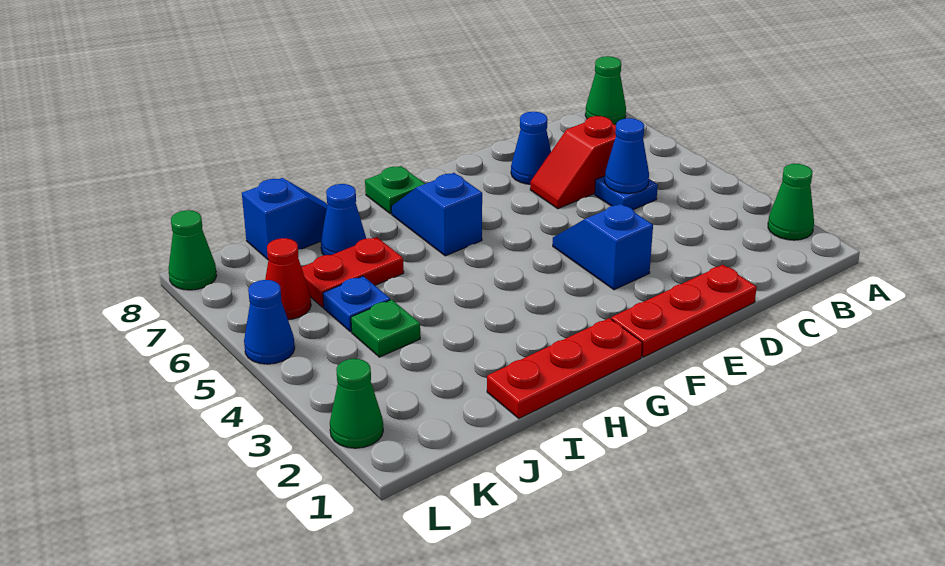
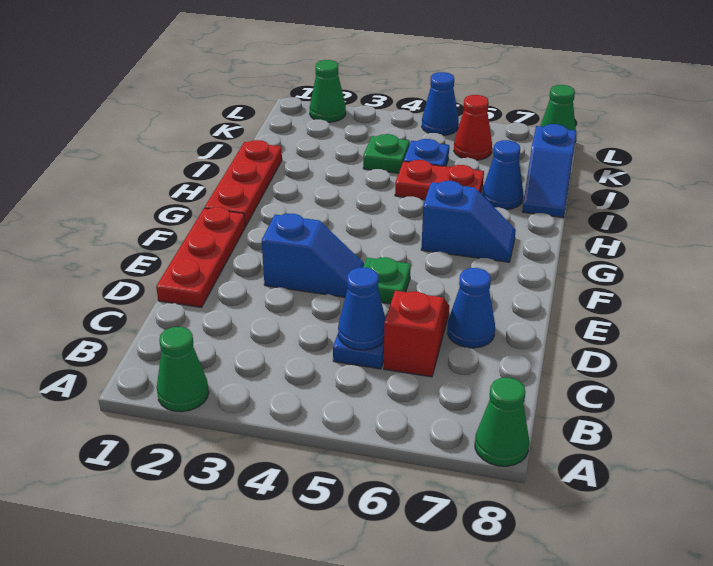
green 1x1 plate [365,166,425,214] -> green 1x1 plate moved to [363,257,411,304]
red 1x2 plate [301,237,404,307] -> red 1x2 plate turned to [395,160,484,200]

